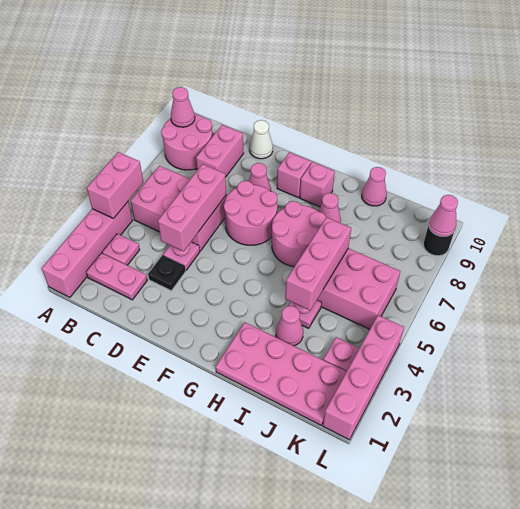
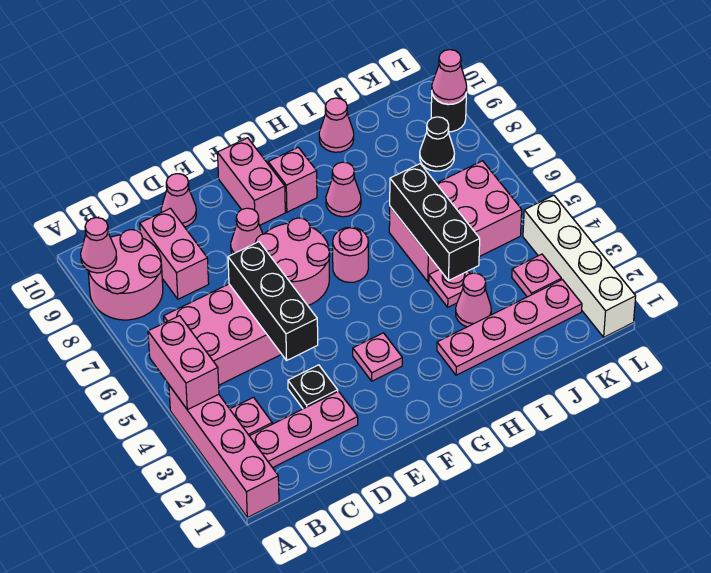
pink 1x2 plate [86,253,147,300] -> pink 1x3 plate [250,391,358,468]
pink 1x1 plate [163,242,200,270] -> pink 1x1 plate moved to [353,333,402,381]
pink 1x3 brick [158,164,226,251] -> black 1x3 brick [228,242,318,360]
white 1x1 cone [249,120,273,159] -> pink 1x1 cone [161,174,196,227]
pink 1x1 brick [277,152,311,198] -> pink 1x2 brick [218,138,285,225]
pink 2x2 round brick [272,201,326,267] -> pink 1x1 round brick [333,227,368,282]
pink 2x4 plate [216,323,347,425] -> pink 1x4 plate [437,280,582,375]
pink 1x3 brick [285,217,351,310] -> black 1x3 brick [390,164,480,281]
none -> black 1x1 cone [420,117,454,171]
pink 1x4 brick [323,315,404,440] -> white 1x4 brick [523,195,636,337]

